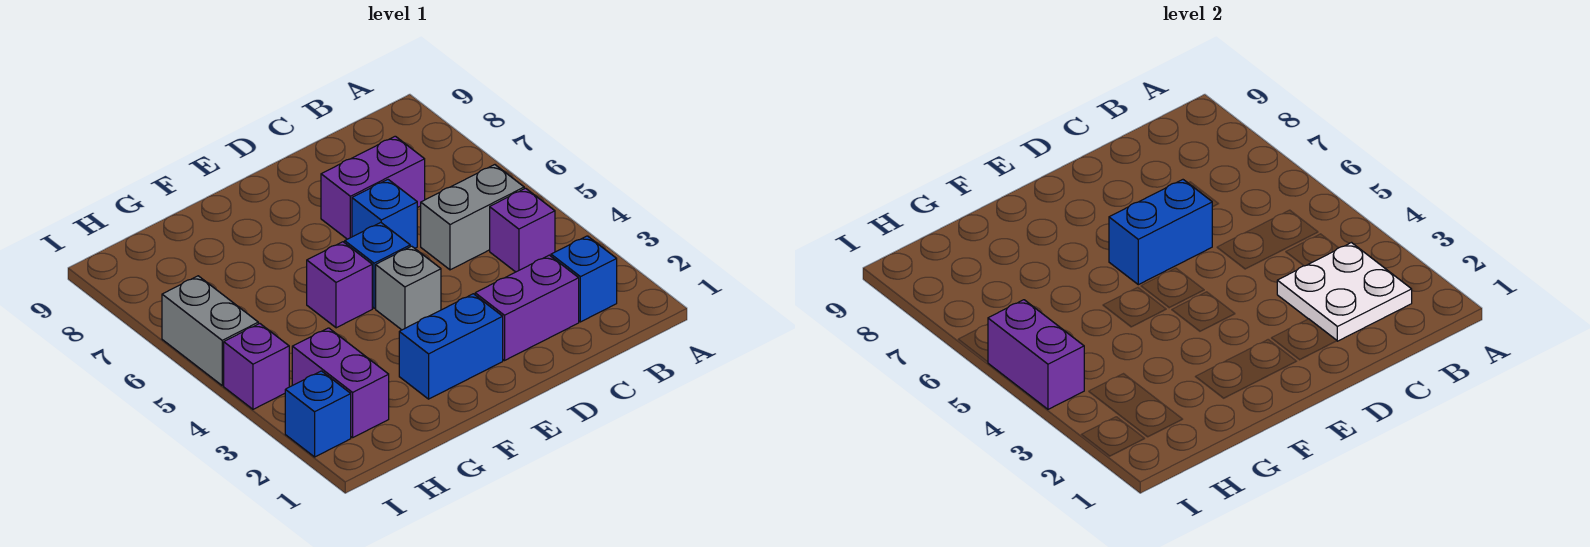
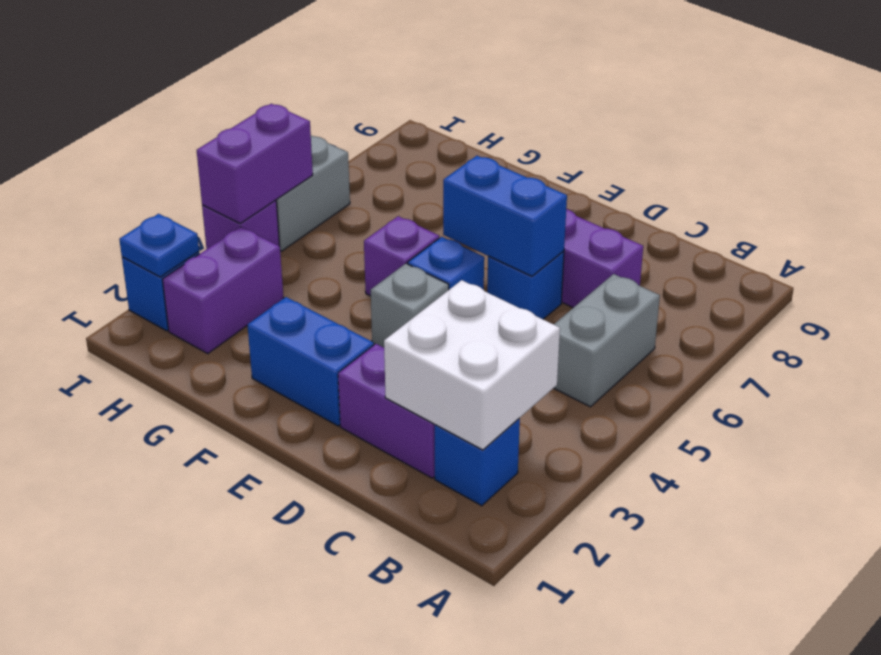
white 2x2 plate [1277,243,1412,341] -> white 2x2 brick [384,280,560,450]
purple 1x1 brick [490,188,555,272] -> none
grey 1x2 brick [421,165,524,270] -> grey 1x2 brick turned to [554,274,660,407]
none -> blue 1x1 plate [119,214,199,277]

